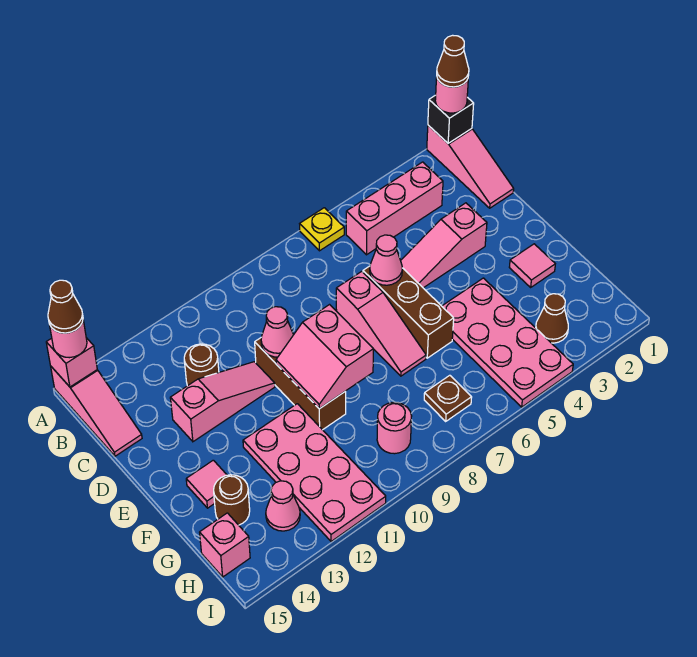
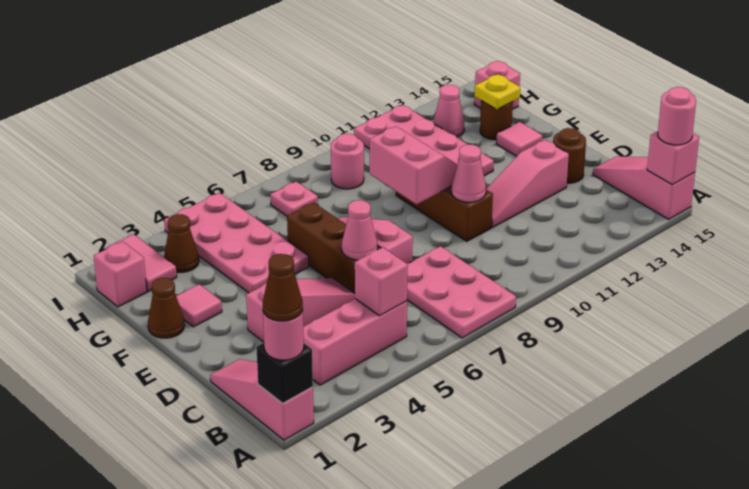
yellow 1x1 plate [300,208,344,251] -> yellow 1x1 plate moved to [474,74,520,109]
none -> pink 2x3 plate [407,246,516,338]
brown 1x1 cone [48,280,83,333] -> brown 1x1 cone moved to [148,278,185,338]
none -> pink 1x1 brick [355,247,408,316]
brown 1x1 round brick [184,344,219,386] -> brown 1x1 round brick moved to [553,128,586,183]
none -> pink 1x1 brick [94,241,147,307]
none -> pink 1x2 tile [105,234,177,292]
brown 1x1 plate [424,375,472,421] -> pink 1x1 plate [270,181,318,216]

